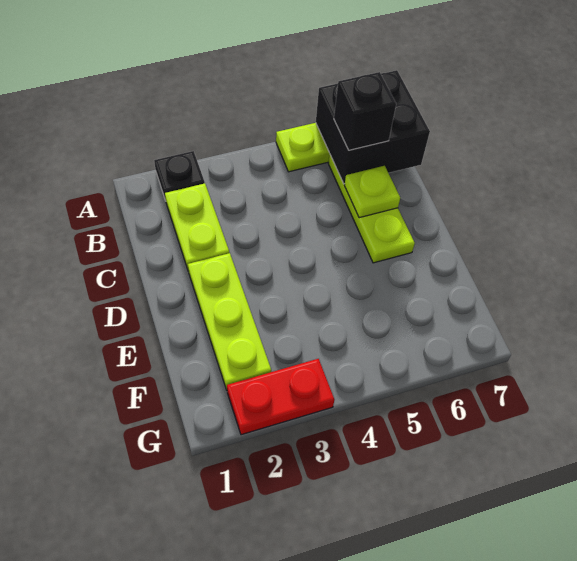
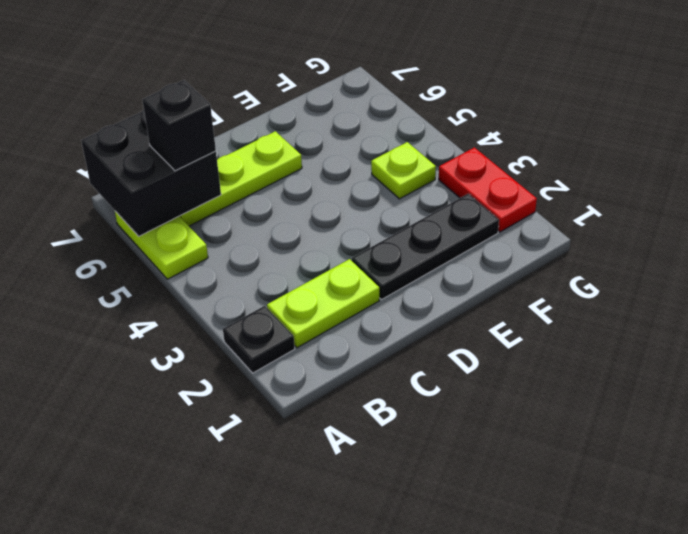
lime 1x1 plate [344,166,400,218] -> lime 1x1 plate moved to [371,142,436,199]
lime 1x3 plate [188,253,271,390] -> black 1x3 plate [352,194,499,300]

